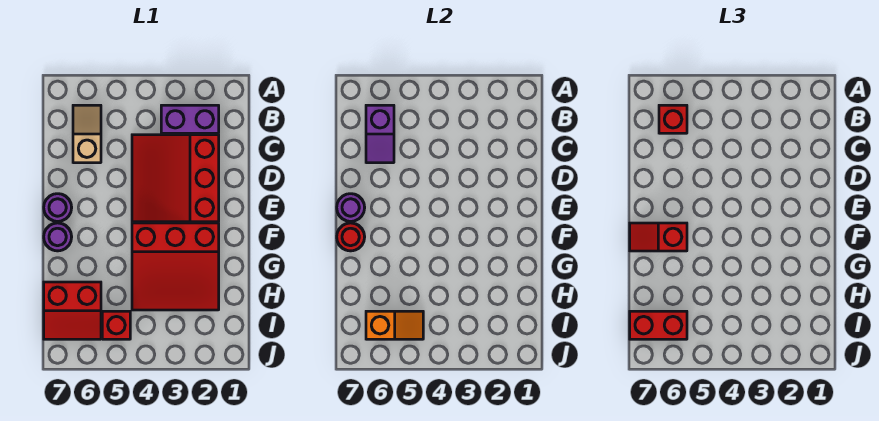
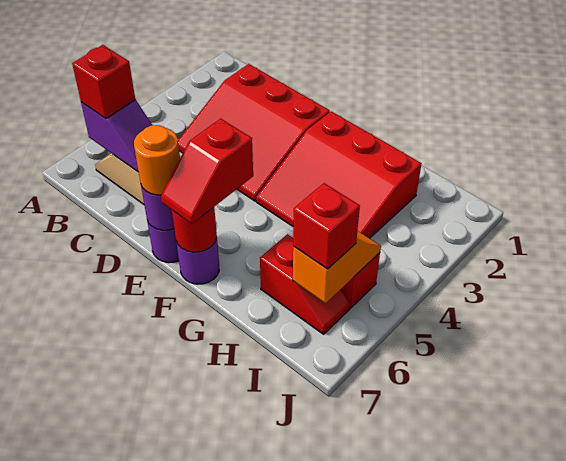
purple 1x2 brick [161,105,219,133] -> none
none -> orange 1x1 round brick [134,125,180,195]
red 3x3 slope [132,223,219,310] -> red 3x3 slope turned to [256,111,422,238]
red 2x2 slope [44,282,101,339] -> red 1x2 slope [260,234,350,334]
red 1x2 brick [630,311,687,339] -> red 1x1 brick [293,183,360,269]

